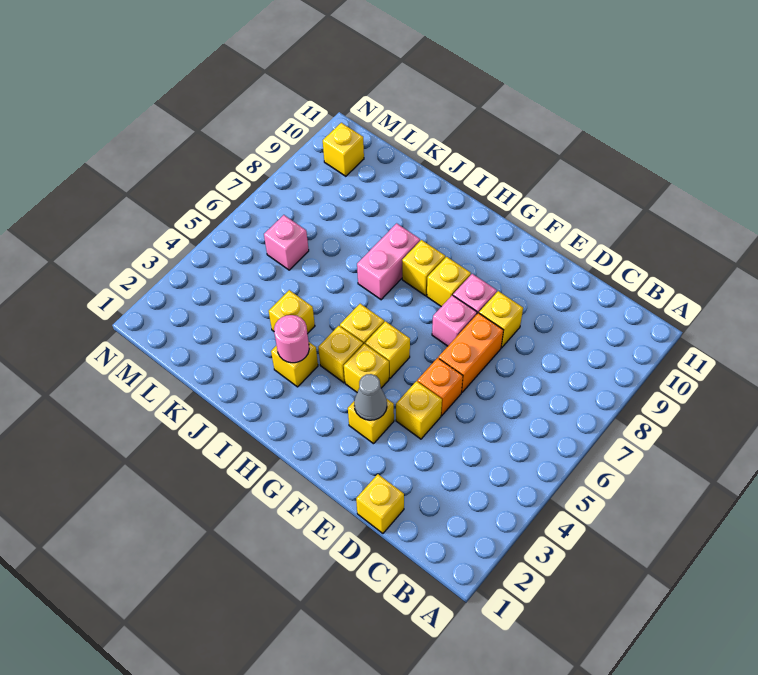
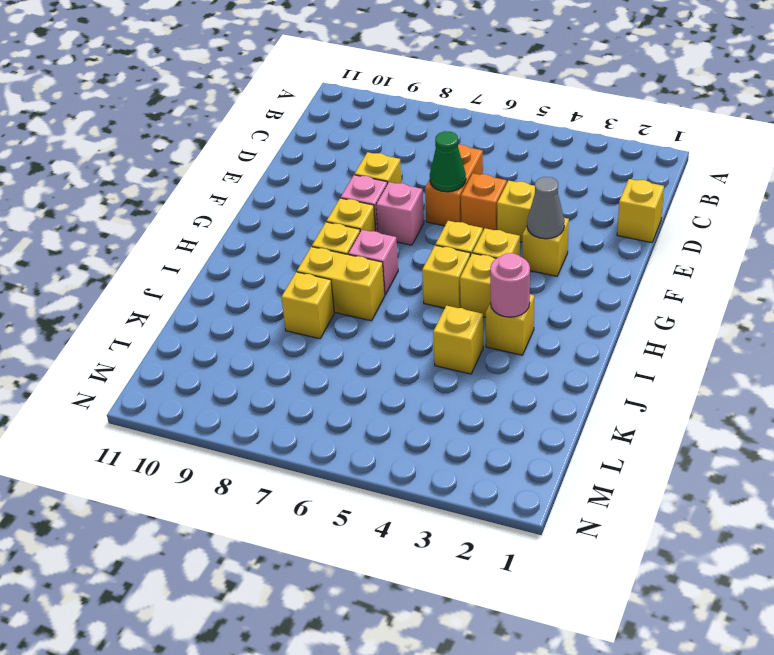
orange 1x2 brick [438,313,503,392] -> orange 1x2 brick turned to [425,145,483,226]
none -> green 1x1 cone [430,131,466,192]
pink 1x2 brick [357,223,420,300] -> yellow 1x2 brick [297,247,385,321]
pink 1x1 brick [264,215,309,270] -> pink 1x1 brick moved to [348,230,398,295]
yellow 1x1 brick [323,123,364,176] -> yellow 1x1 brick moved to [281,272,334,339]

